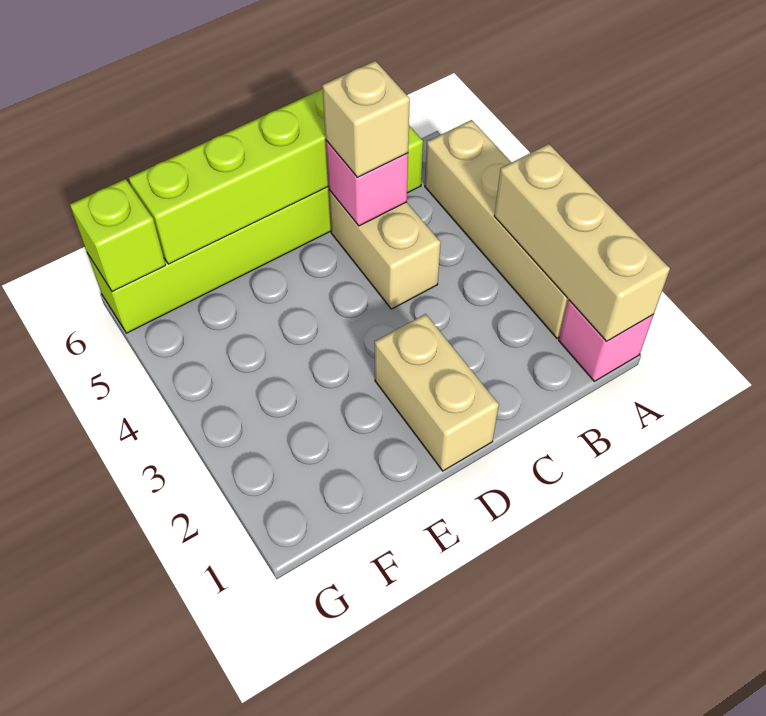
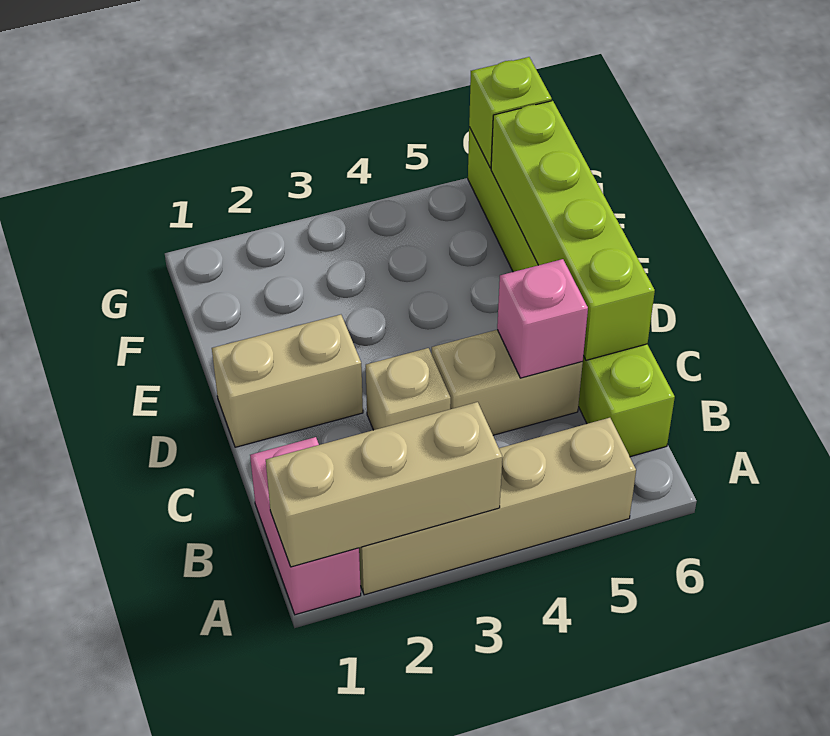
pink 1x1 brick [559,300,653,381] -> pink 1x2 brick [250,437,361,615]
tan 1x1 brick [322,61,410,177] -> tan 1x1 brick moved to [366,348,451,430]

